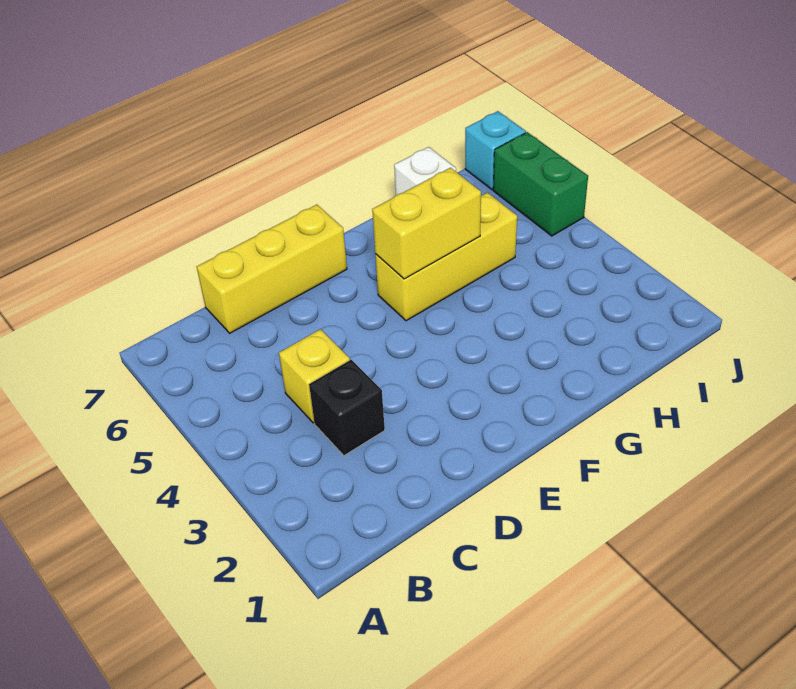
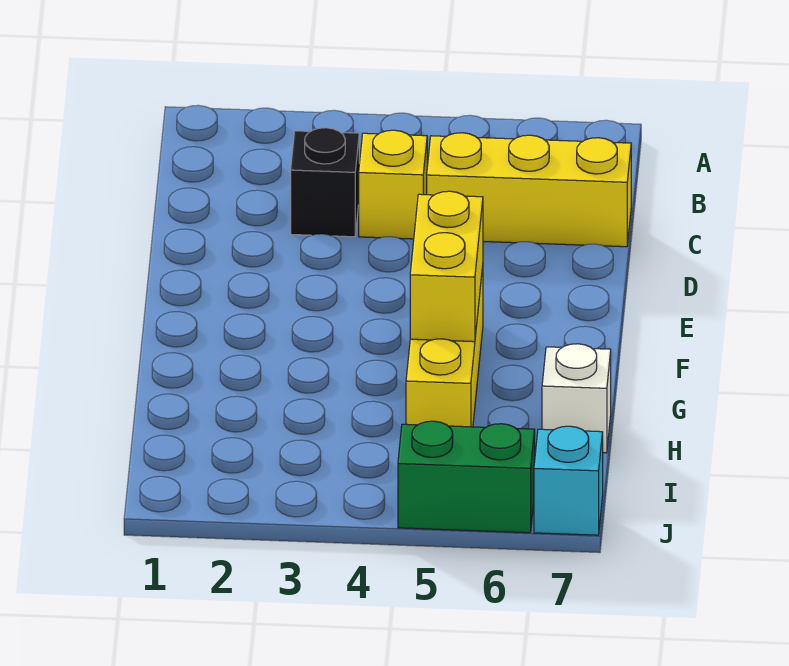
yellow 1x3 brick [197,205,347,333] -> yellow 1x3 brick turned to [427,133,631,247]

